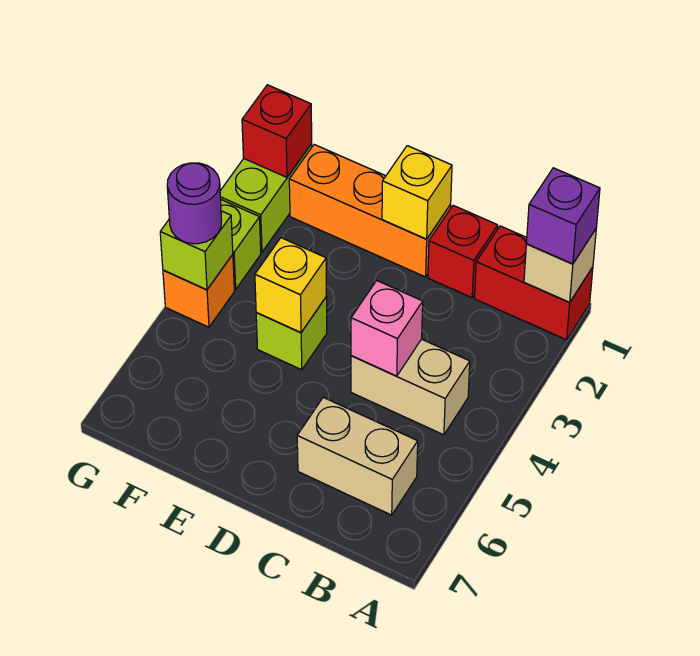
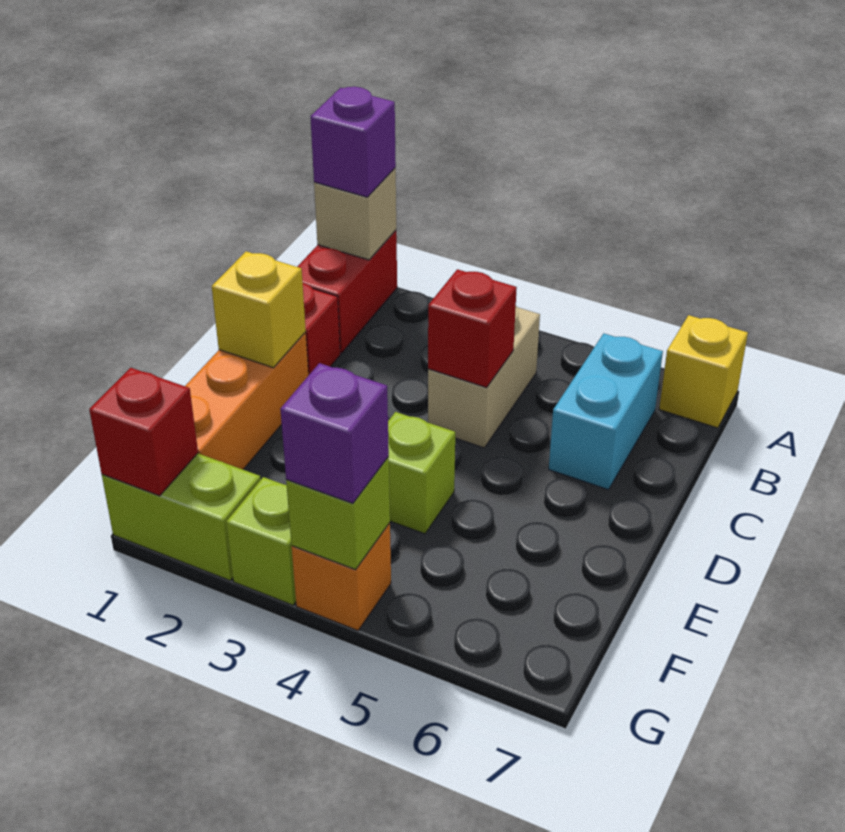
tan 1x2 brick [297,397,418,515] -> cyan 1x2 brick [549,334,663,490]
pink 1x1 brick [351,281,423,376] -> red 1x1 brick [428,269,517,388]
yellow 1x1 brick [255,238,326,333] -> yellow 1x1 brick moved to [659,315,748,428]
purple 1x1 round brick [167,163,222,244] -> purple 1x1 brick [280,363,389,503]

